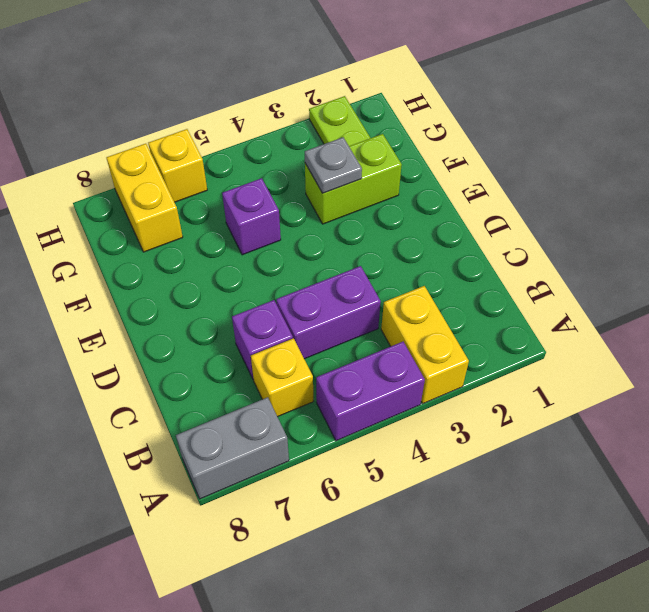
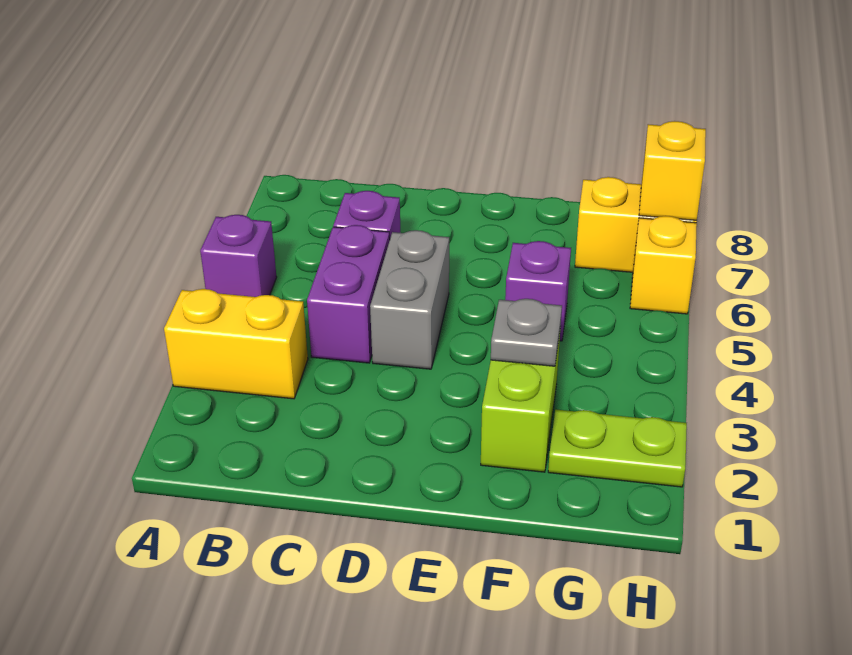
purple 1x2 brick [316,342,425,441] -> purple 1x1 brick [200,215,277,297]
grey 1x2 brick [176,397,289,499] -> grey 1x2 brick moved to [370,230,449,369]
yellow 1x1 brick [251,338,313,417] -> yellow 1x1 brick moved to [639,121,706,220]

